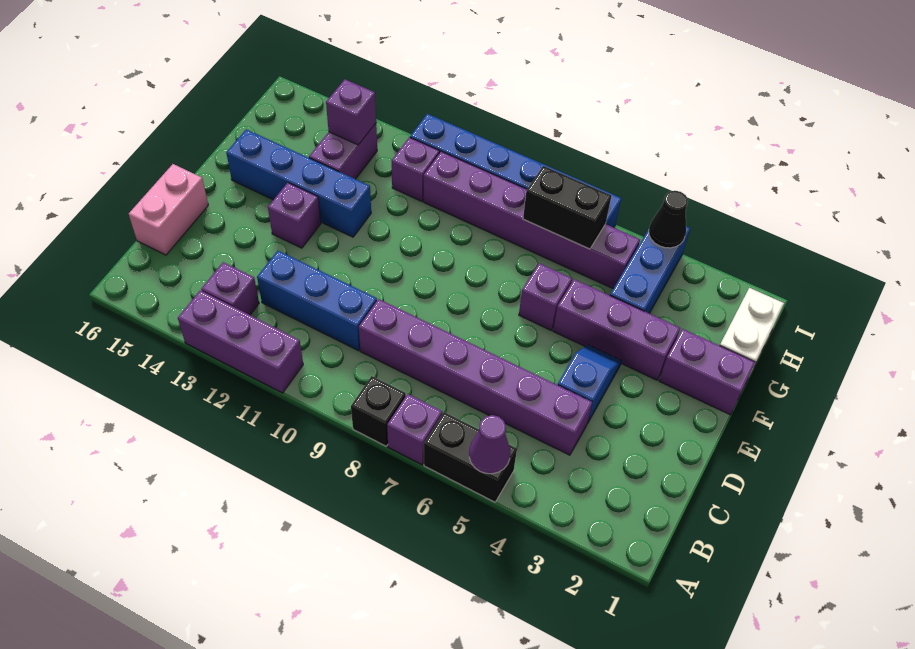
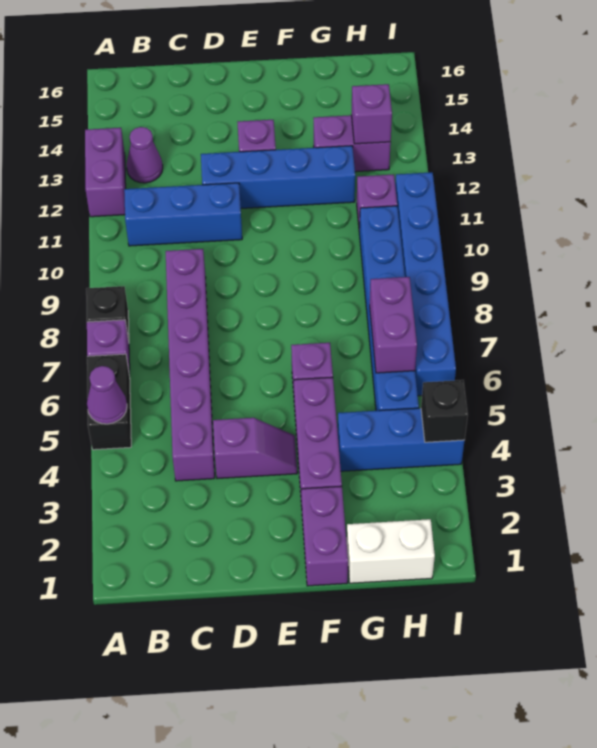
purple 1x3 brick [178,290,303,393] -> purple 1x2 brick [85,128,126,217]
purple 1x1 brick [201,262,259,315] -> purple 1x1 cone [126,127,163,183]
blue 1x3 brick [257,251,377,351] -> blue 1x3 brick turned to [124,183,242,246]
pink 1x2 brick [129,164,208,255] -> none
blue 1x2 slope [558,345,622,423] -> purple 1x2 slope [213,418,297,479]
blue 1x4 brick [226,129,371,237] -> blue 1x4 brick turned to [201,146,355,208]
purple 1x6 brick [423,152,640,289] -> blue 1x6 brick [359,206,419,411]
black 1x2 brick [523,166,611,249] -> purple 1x2 brick [370,277,417,373]
black 1x1 cone [649,191,688,248] -> black 1x1 brick [421,380,468,442]

